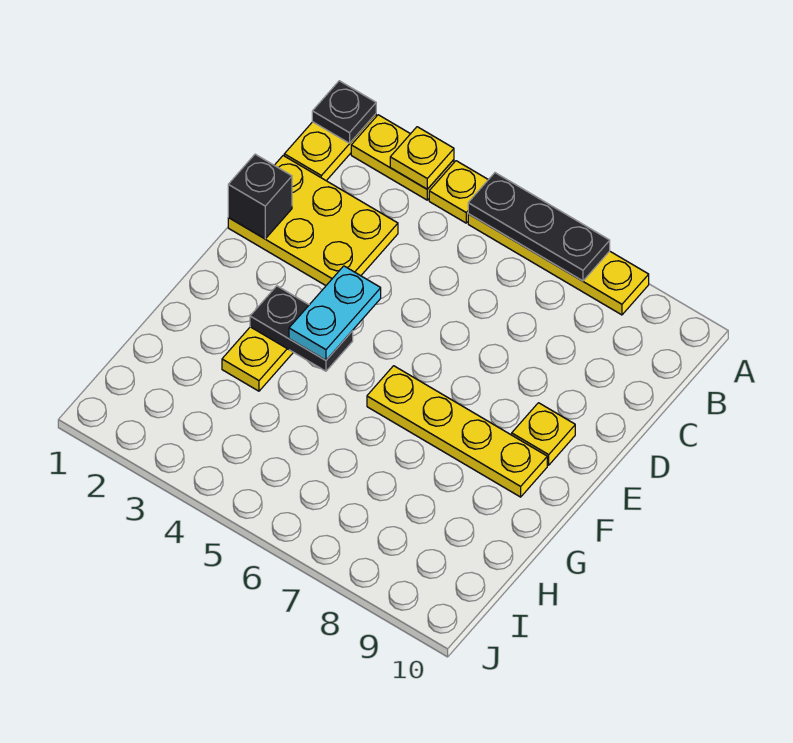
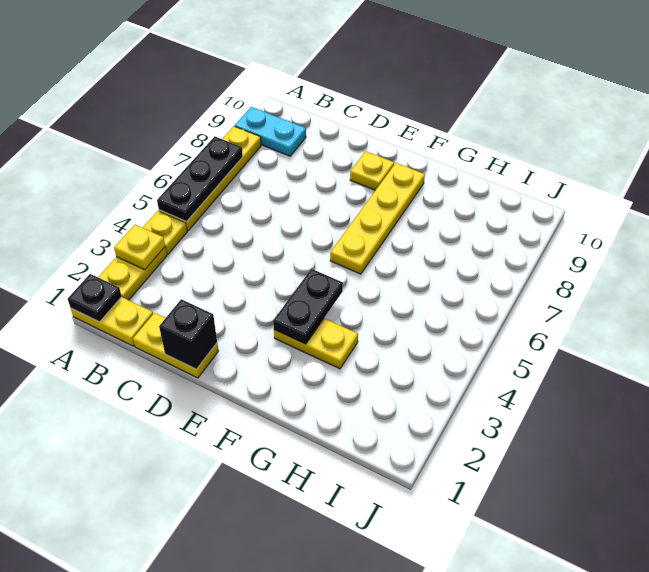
yellow 2x3 plate [228,156,398,286] -> yellow 1x2 plate [133,313,218,378]
cyan 1x2 plate [289,266,381,360] -> cyan 1x2 plate moved to [235,107,306,156]

